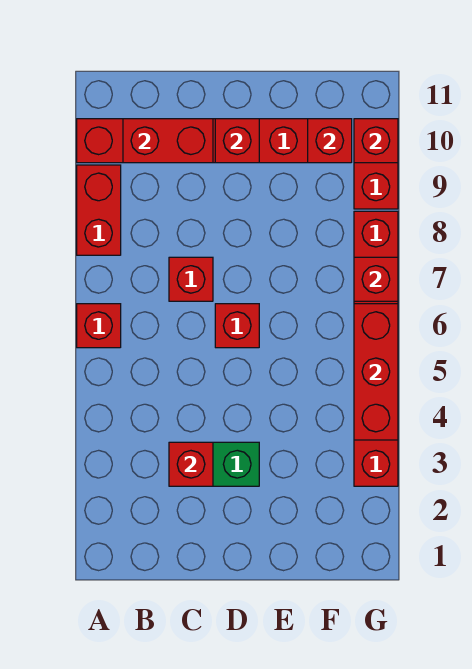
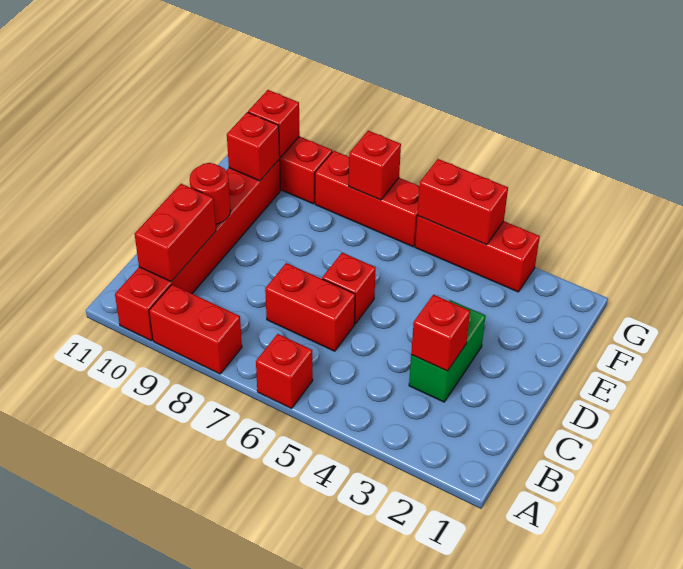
red 1x1 brick [169,257,213,301] -> red 1x2 brick [265,263,355,351]
red 1x1 brick [215,119,259,163] -> red 1x1 round brick [190,163,230,224]
red 1x3 brick [354,304,398,440] -> red 1x2 brick [417,159,508,245]

